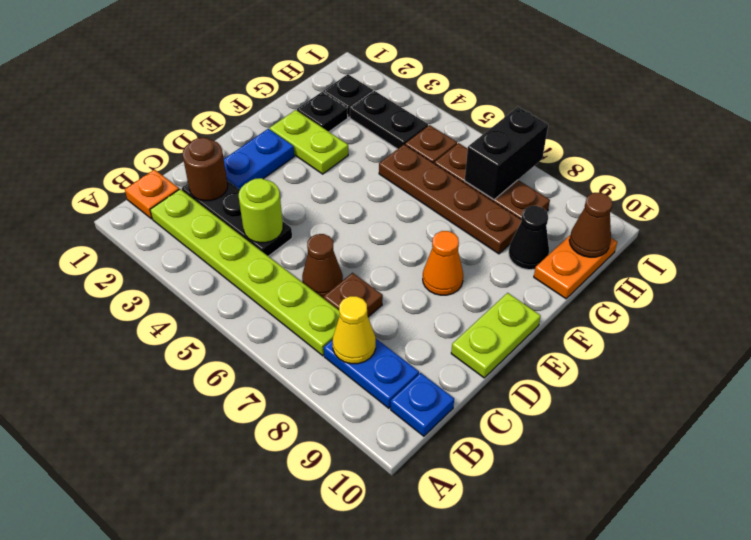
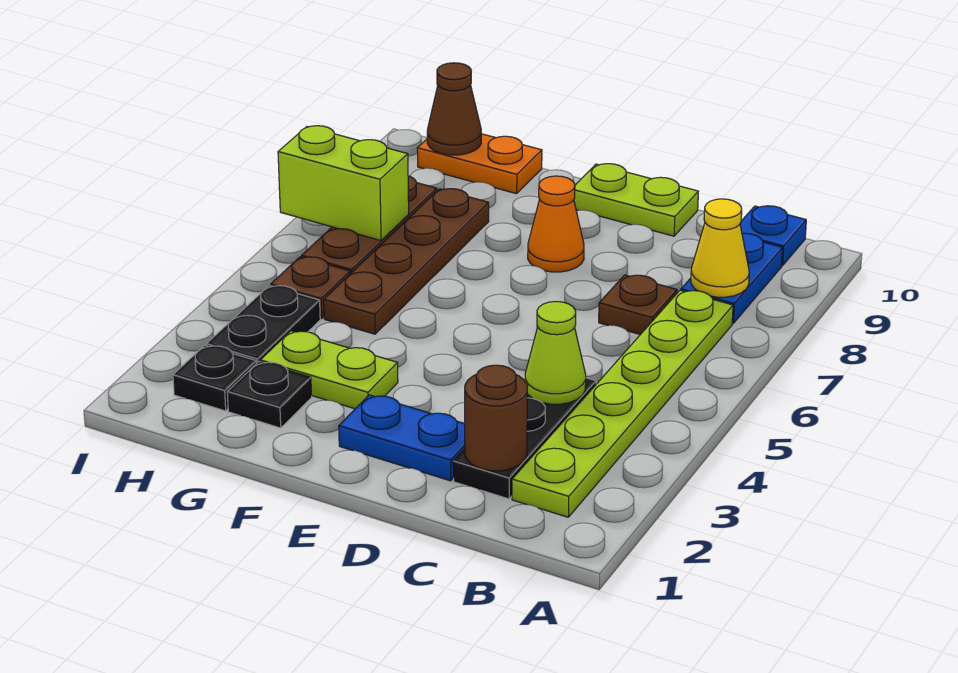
orange 1x1 plate [125,170,179,219] -> none
lime 1x1 round brick [239,178,283,243] -> lime 1x1 cone [525,301,586,404]
brown 1x1 cone [302,234,343,298] -> none
lime 1x2 plate [270,110,348,174] -> lime 1x2 plate turned to [260,331,398,409]
black 1x1 cone [509,206,549,270] -> none
black 1x2 brick [465,107,548,200] -> lime 1x2 brick [278,126,409,241]

